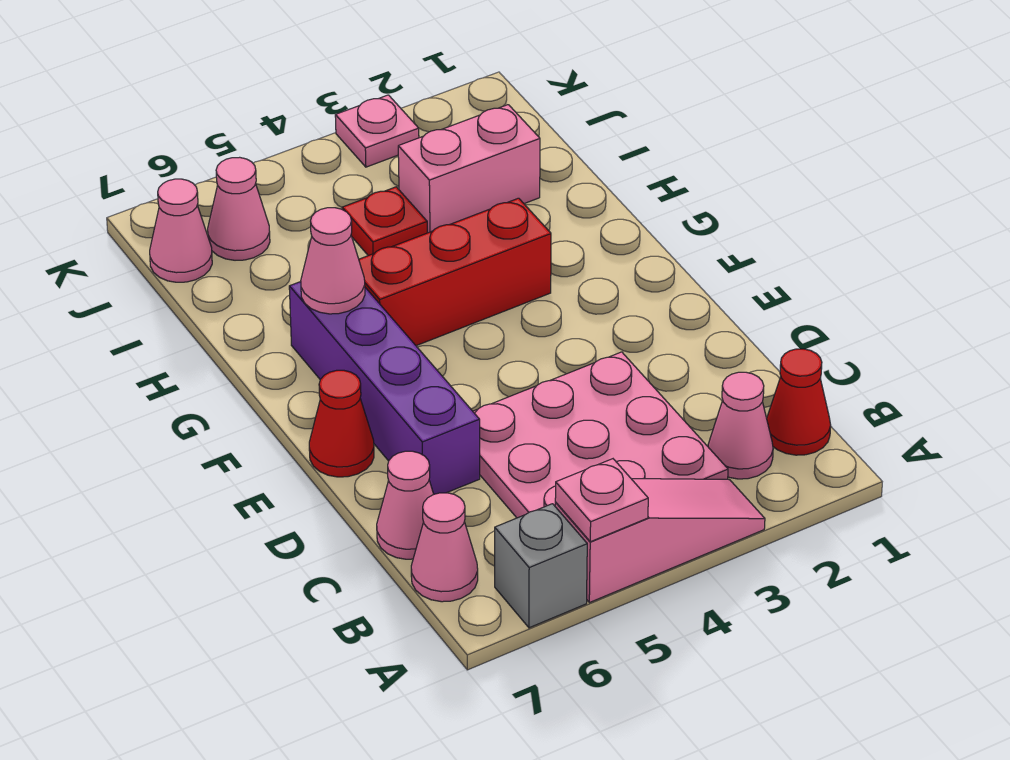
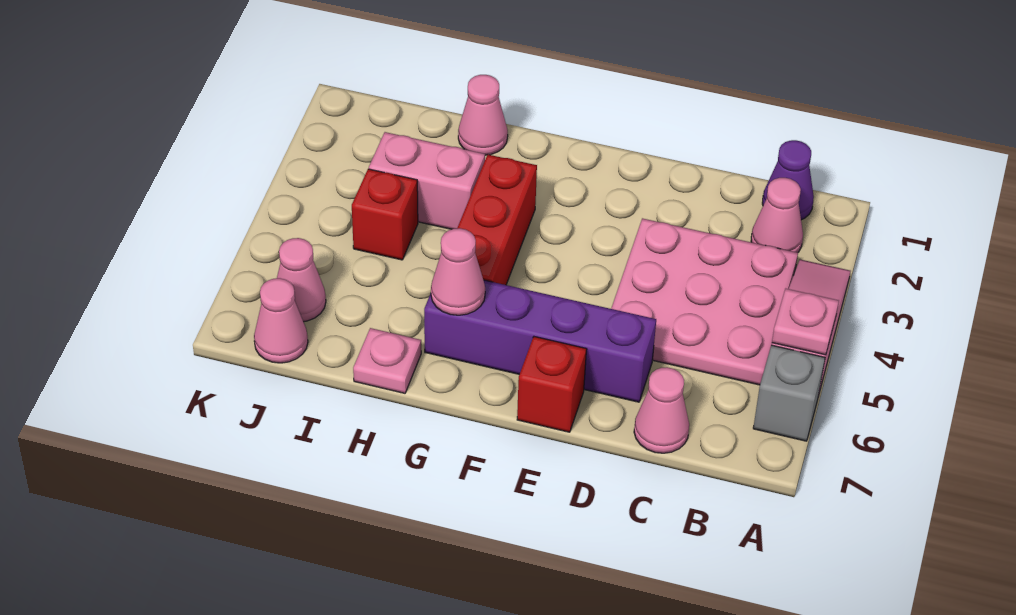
red 1x1 cone [767,349,831,455] -> purple 1x1 cone [762,140,814,220]
pink 1x1 cone [411,493,478,602] -> pink 1x1 cone moved to [458,75,508,155]
red 1x1 cone [309,370,374,477] -> red 1x1 brick [517,337,586,432]
pink 1x2 brick [398,105,540,233] -> pink 1x2 brick turned to [369,132,485,229]
red 1x1 plate [342,187,427,256] -> red 1x1 brick [352,169,418,260]
pink 1x1 plate [335,95,419,167] -> pink 1x1 plate moved to [353,328,421,393]

